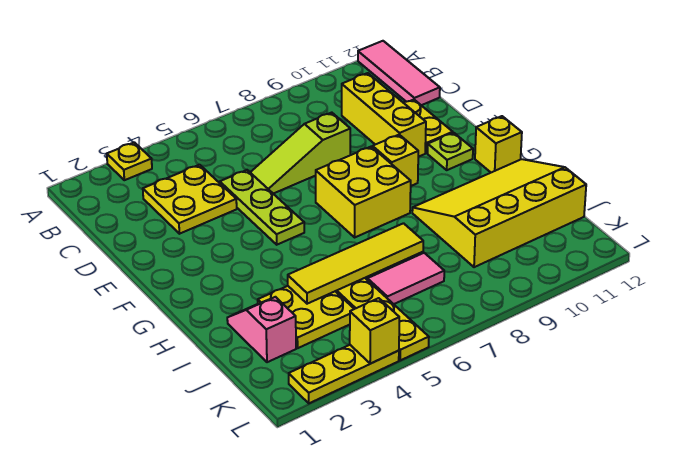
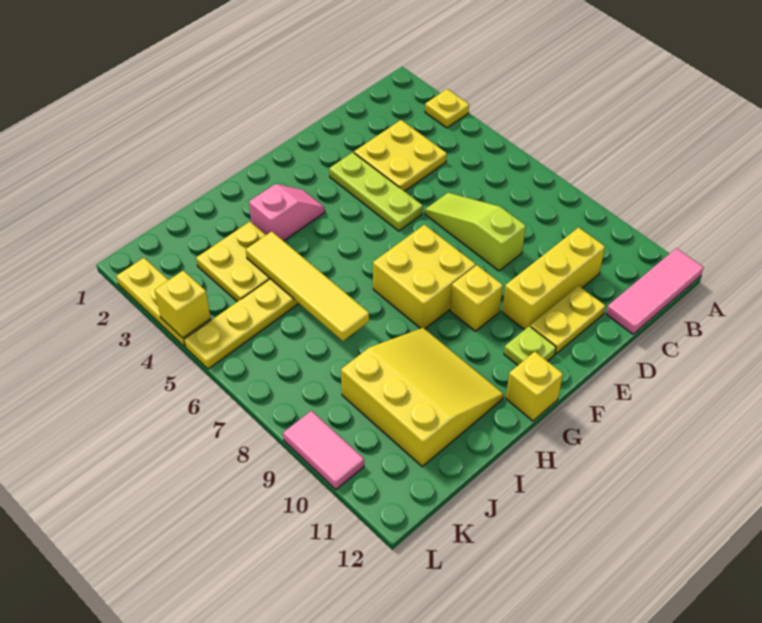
lime 1x3 plate [220,170,304,245] -> lime 1x3 plate turned to [329,152,423,231]
yellow 3x4 slope [412,159,586,267] -> yellow 3x3 slope [341,328,504,466]
pink 1x2 slope [227,297,296,362] -> pink 1x2 slope moved to [249,184,325,241]
pink 1x2 tile [368,253,444,304] -> pink 1x2 tile moved to [283,411,364,490]

